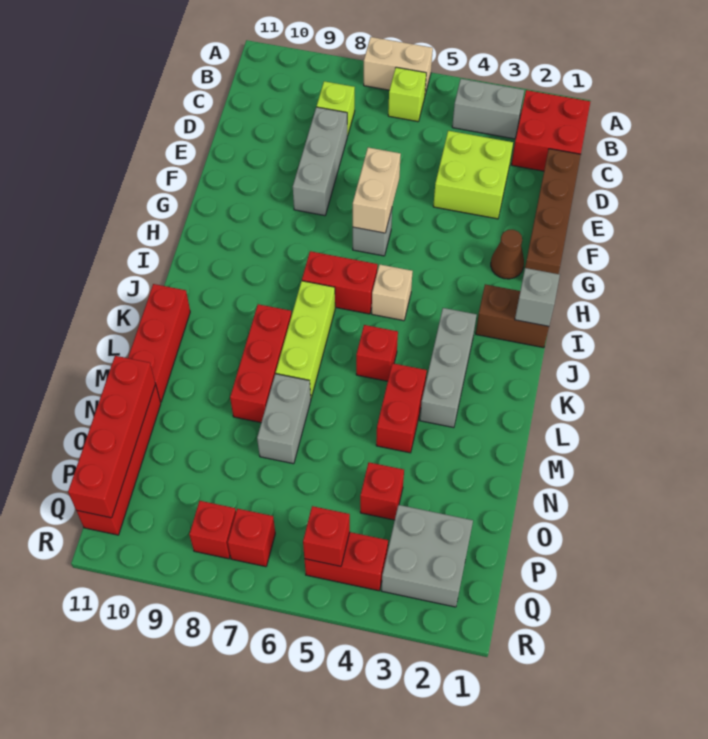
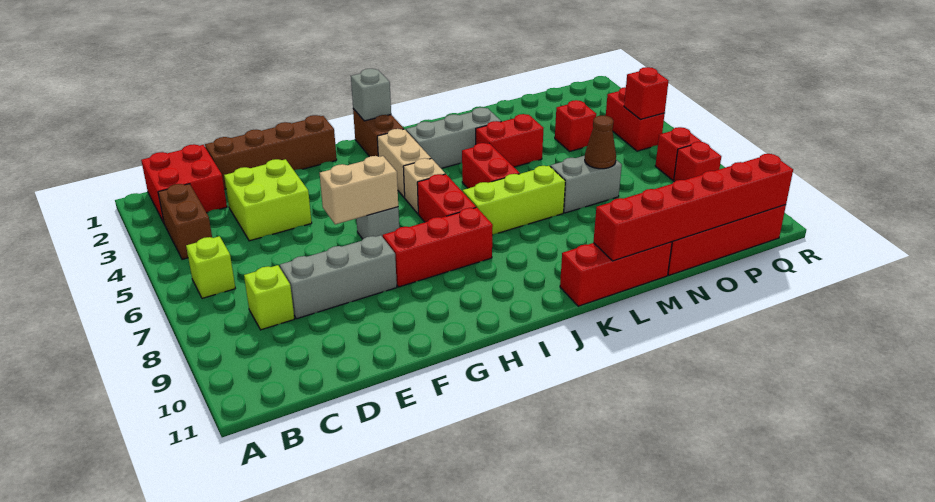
tan 1x2 brick [364,37,433,95] -> tan 1x2 brick moved to [377,129,431,198]
grey 1x2 brick [452,79,524,139] -> brown 1x2 brick [158,184,212,260]
brown 1x1 cone [491,230,524,279] -> brown 1x1 cone moved to [585,116,616,169]
red 1x1 brick [356,325,398,381] -> red 1x2 brick [462,143,520,188]
red 1x3 brick [230,304,292,422] -> red 1x3 brick moved to [383,207,493,287]
red 1x4 brick [68,356,155,518] -> red 1x6 brick [593,154,793,261]
grey 2x2 brick [381,505,473,607] -> none

